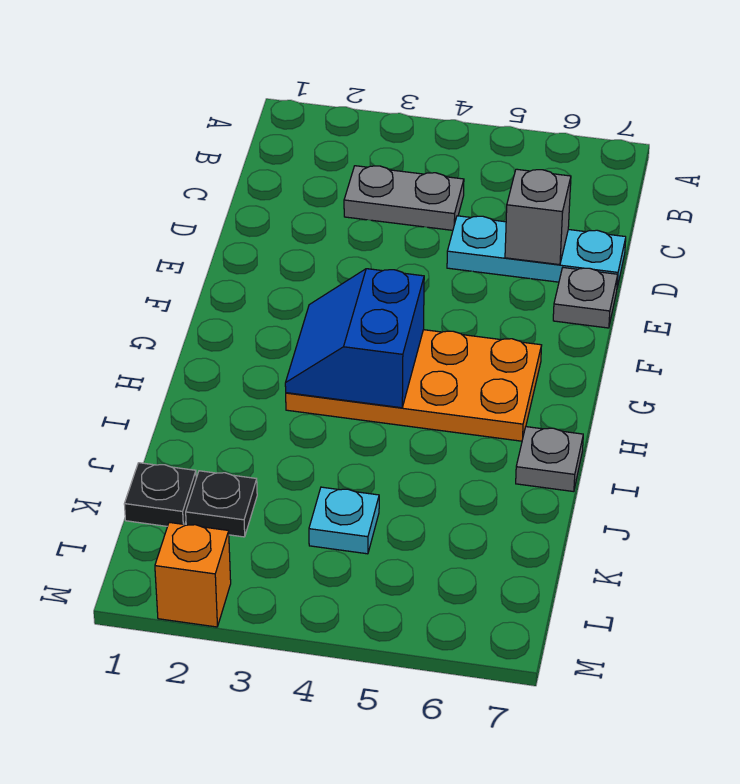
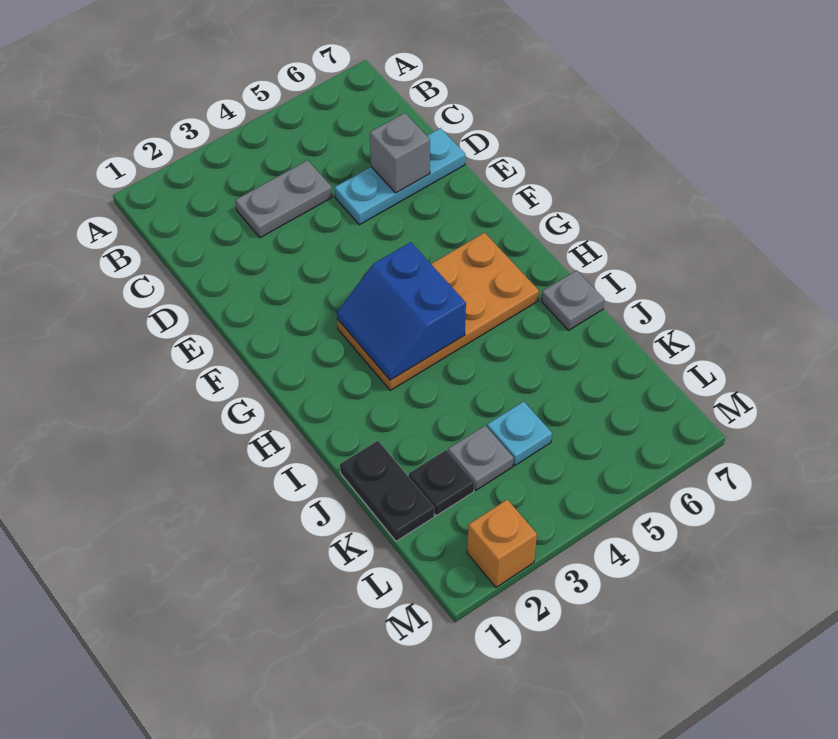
grey 1x1 plate [553,268,618,328] -> grey 1x1 plate moved to [448,425,513,490]
black 1x1 plate [124,463,196,526] -> black 1x2 plate [340,441,434,541]

